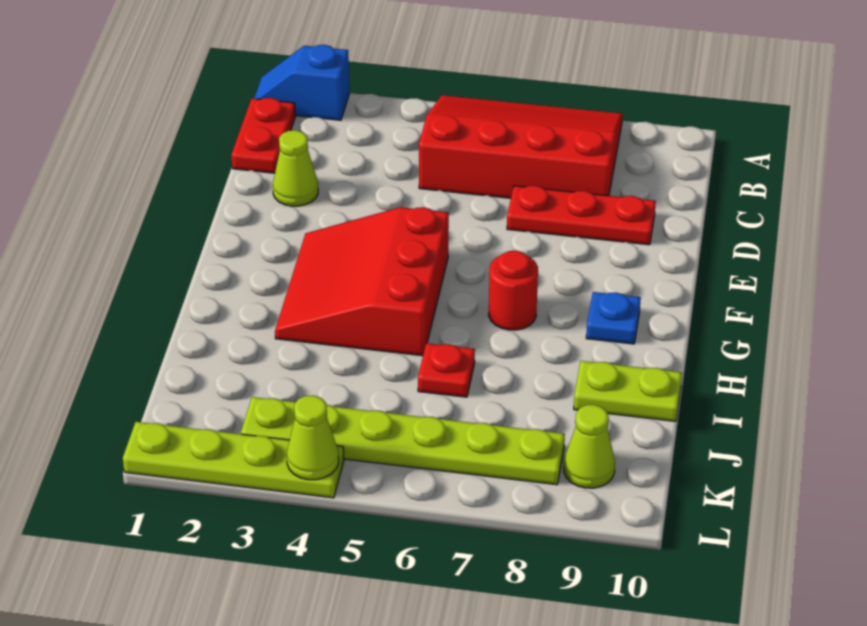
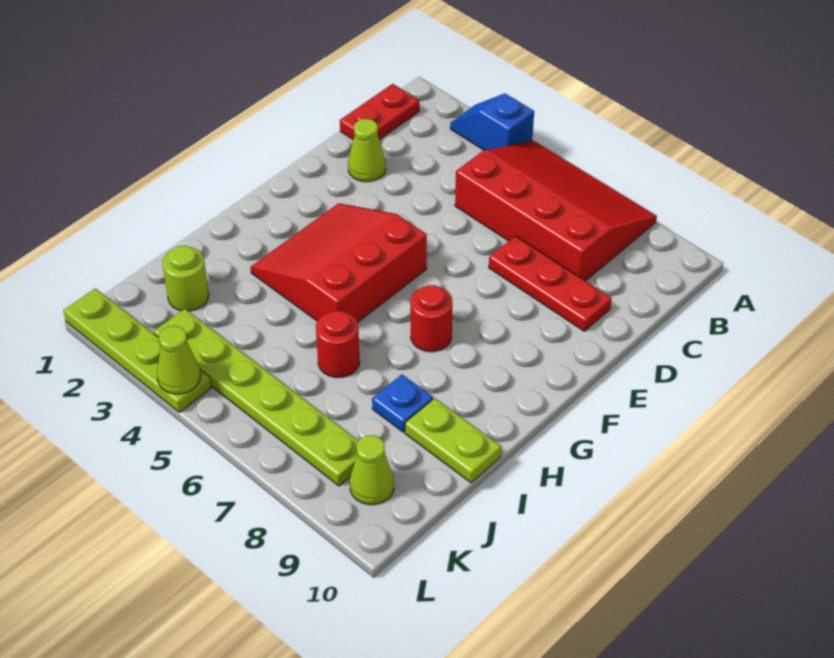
blue 1x2 slope [254,45,349,120] -> blue 1x2 slope moved to [450,93,534,151]
blue 1x1 plate [586,292,641,344] -> blue 1x1 plate moved to [372,374,433,432]
red 1x1 plate [418,343,475,397] -> red 1x1 round brick [316,311,360,378]
none -> lime 1x1 round brick [163,246,209,311]

